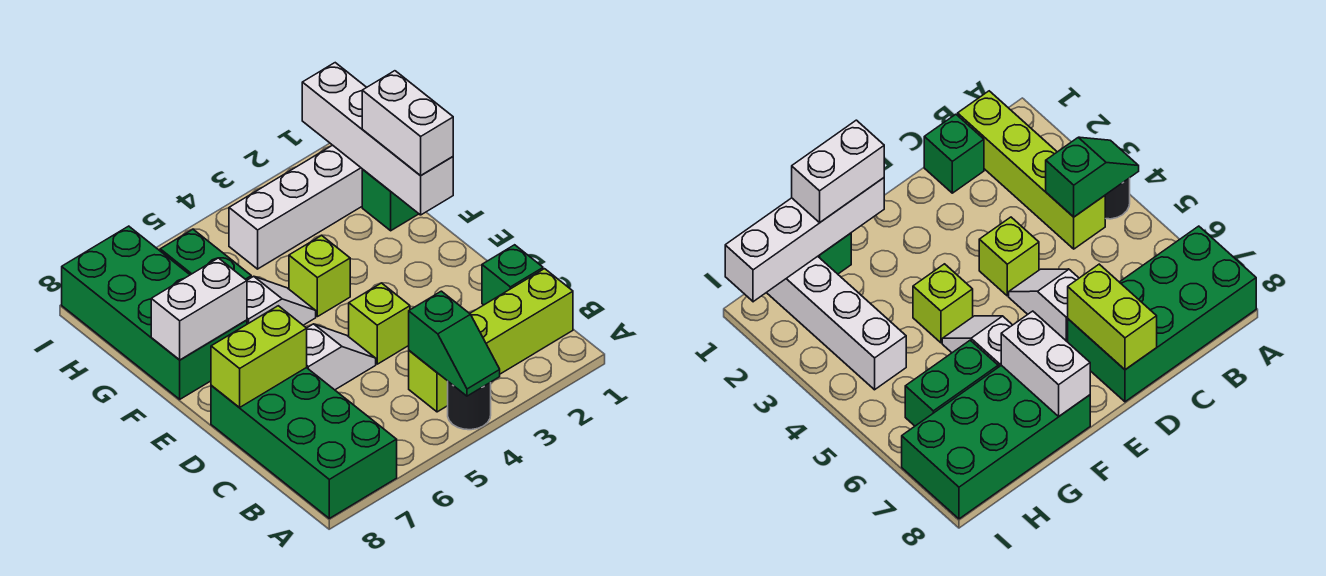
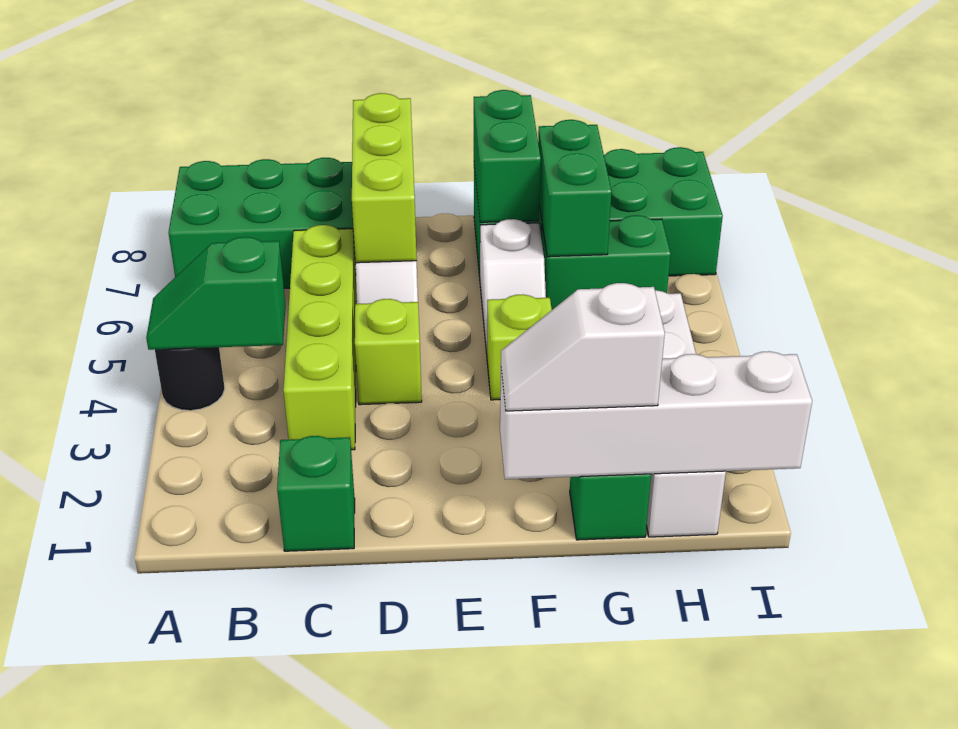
lime 1x4 brick [409,269,573,412] -> lime 1x4 brick moved to [283,225,357,450]
lime 1x2 brick [211,306,307,408] -> lime 1x3 brick [352,93,417,263]
white 1x2 brick [362,71,453,176] -> white 1x2 slope [501,283,665,411]
white 1x2 brick [151,258,247,360] -> green 1x2 brick [474,90,541,222]
none -> green 1x2 brick [538,120,612,257]

